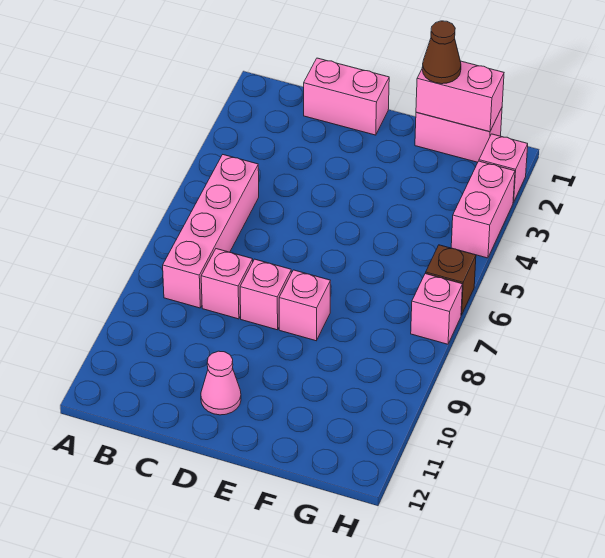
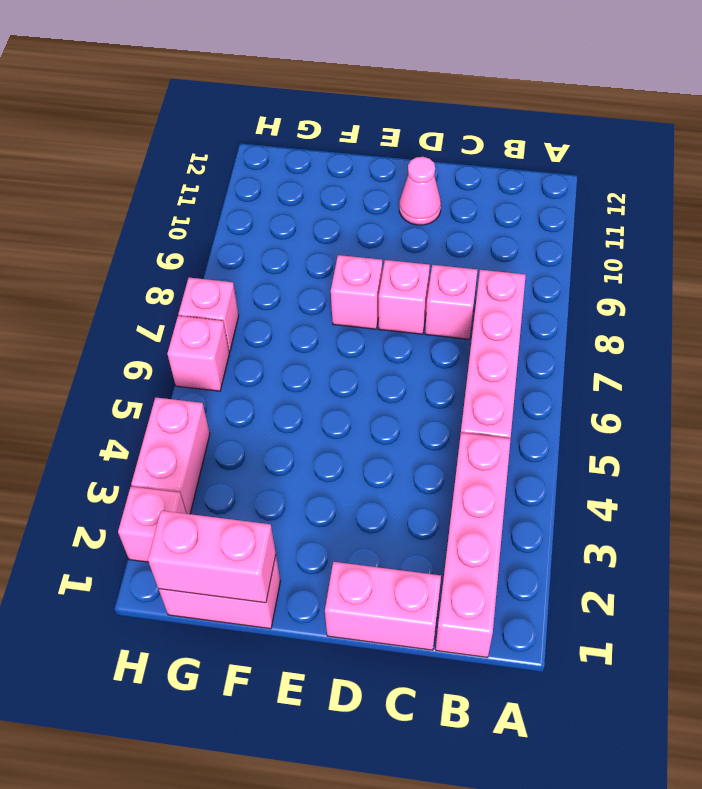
none -> pink 1x4 brick [436,433,511,658]
brown 1x1 cone [422,21,461,84] -> none
brown 1x1 brick [426,245,476,315] -> pink 1x1 brick [167,316,229,391]

